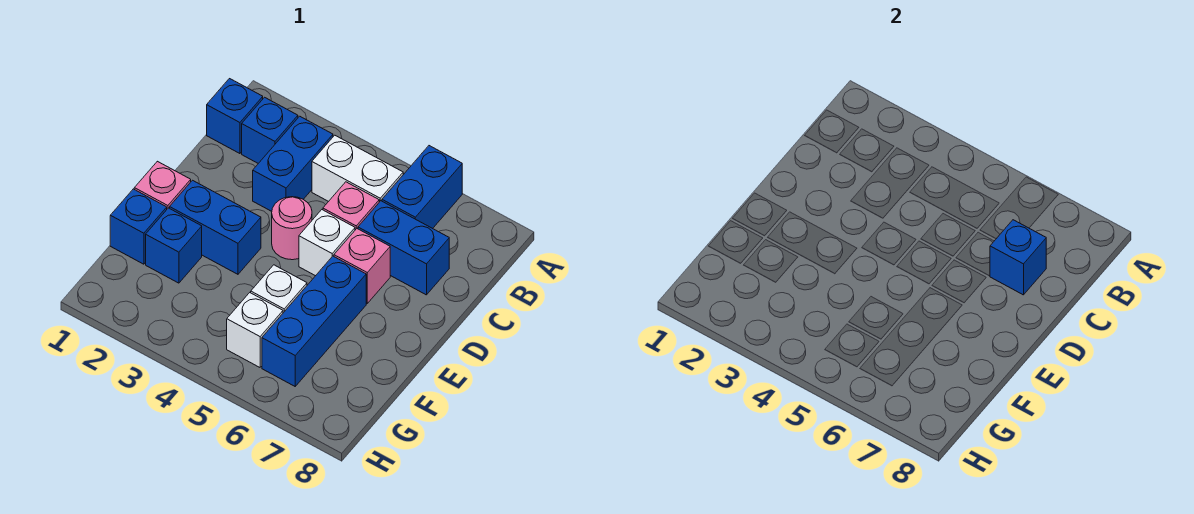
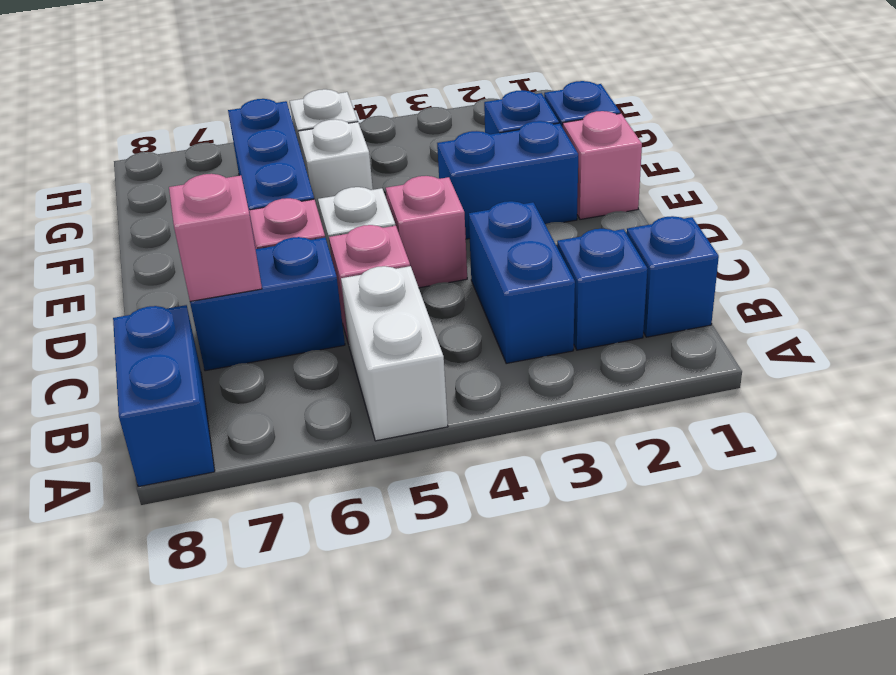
blue 1x2 brick [382,146,462,229] -> blue 1x2 brick moved to [113,305,215,487]
white 1x2 brick [312,135,403,202] -> white 1x2 brick turned to [341,266,448,441]
blue 1x1 brick [990,220,1046,295] -> pink 1x1 brick [169,174,262,301]
pink 1x1 round brick [272,197,312,260] -> pink 1x1 brick [386,176,467,288]

